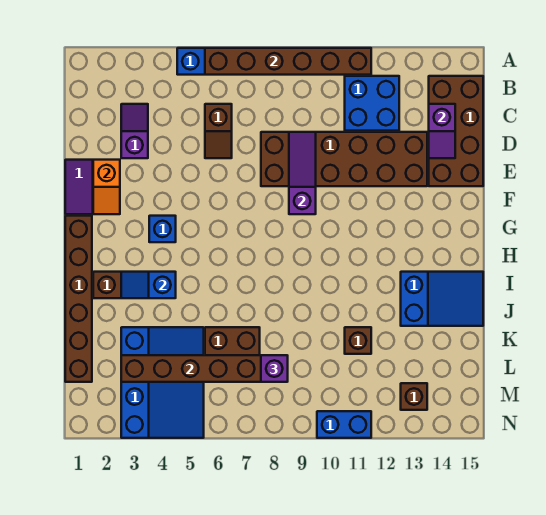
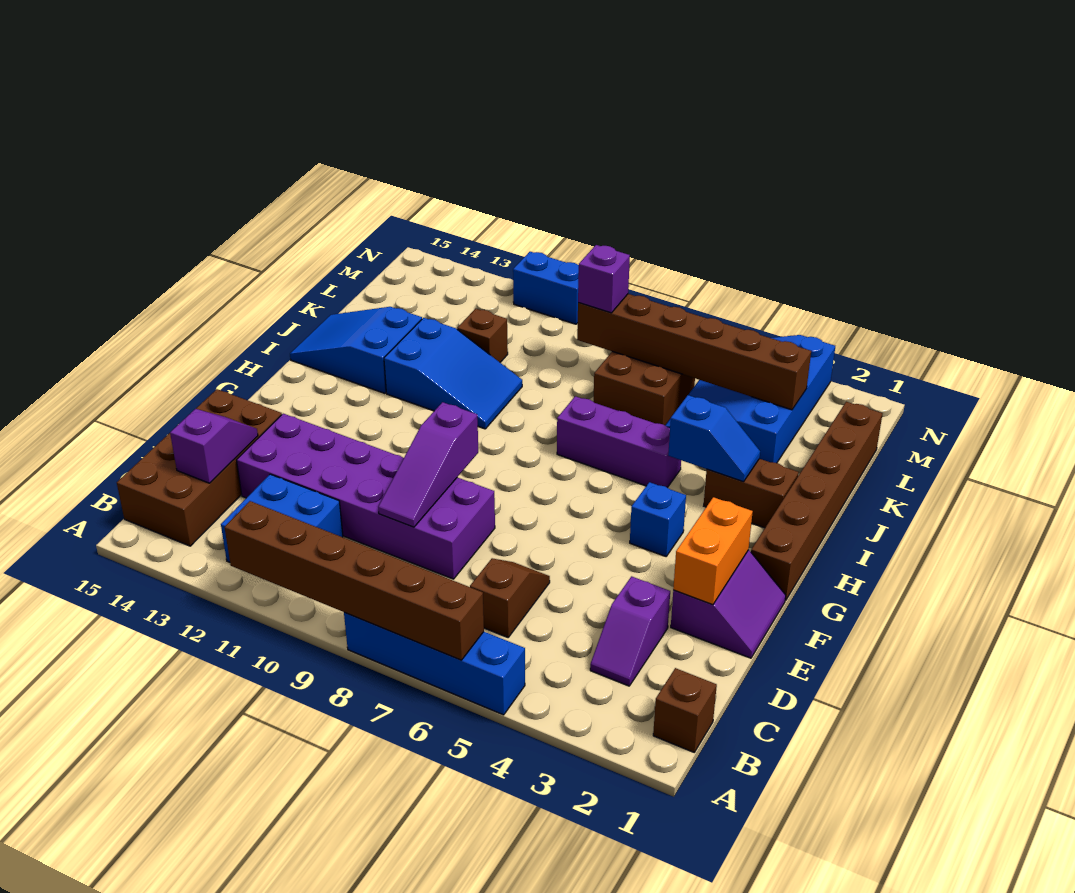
brown 2x6 brick [261,132,427,186] -> purple 2x6 brick [237,414,495,579]
orange 1x2 slope [93,160,120,214] -> orange 1x2 brick [673,497,753,605]
none -> purple 1x3 brick [557,396,681,488]
none -> blue 2x3 slope [384,318,522,429]
brown 1x1 brick [401,383,427,410] -> brown 1x1 brick moved to [653,668,717,752]

